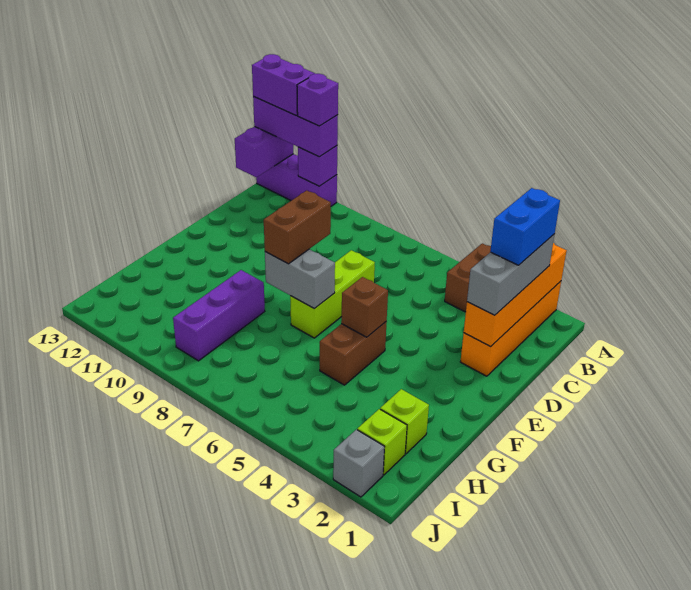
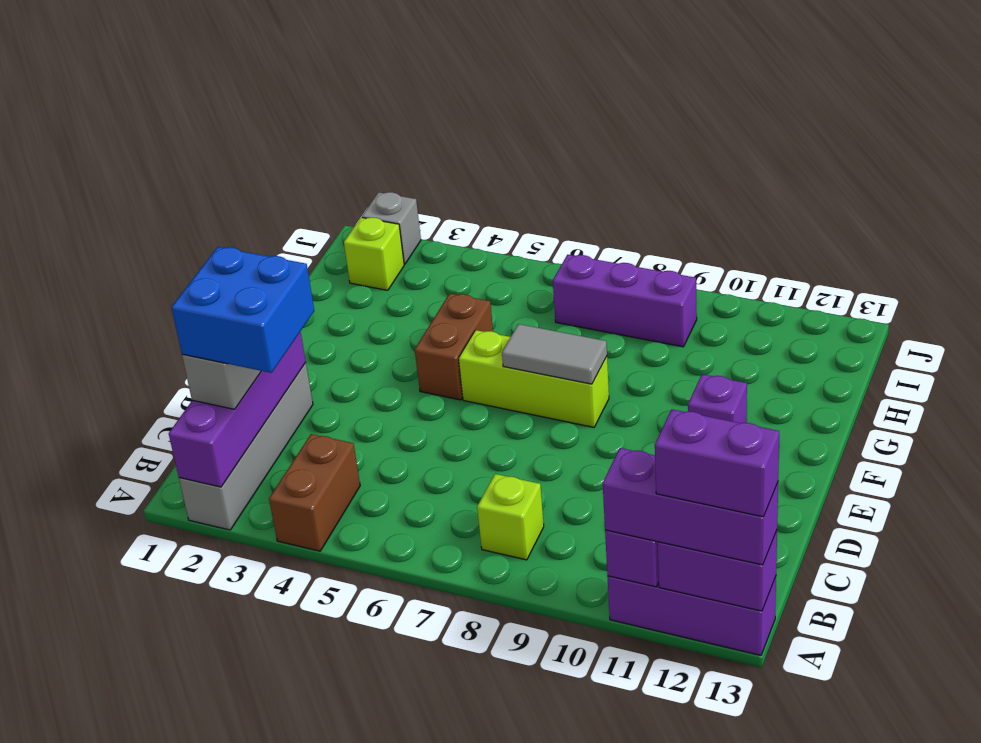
orange 1x4 brick [460,281,561,376] -> grey 1x4 brick [179,363,313,530]
orange 1x4 brick [464,243,567,347] -> purple 1x4 brick [169,331,306,487]
purple 1x1 brick [297,74,338,126] -> purple 1x1 brick moved to [688,374,747,423]
purple 1x2 brick [235,127,293,177] -> purple 1x2 brick turned to [658,531,777,611]
blue 1x2 brick [490,188,560,265] -> blue 2x2 brick [172,247,314,373]
lime 1x3 brick [290,250,375,338] -> lime 1x3 brick turned to [459,330,609,427]
brown 1x2 brick [264,190,331,264] -> none
brown 1x1 brick [341,277,388,337] -> none
grey 1x2 brick [265,249,335,309] -> grey 1x2 tile [502,324,607,384]
purple 1x3 brick [173,270,265,361] -> purple 1x3 brick turned to [553,255,697,347]
lime 1x1 brick [380,389,429,454] -> lime 1x1 brick moved to [477,474,544,560]

